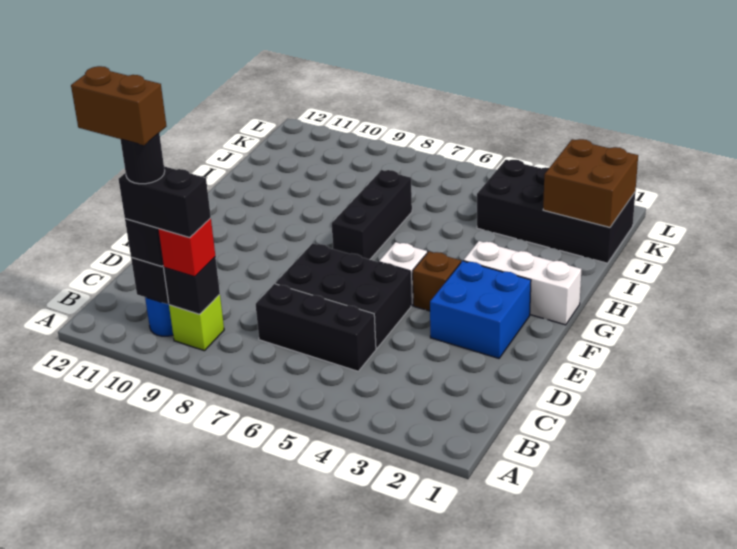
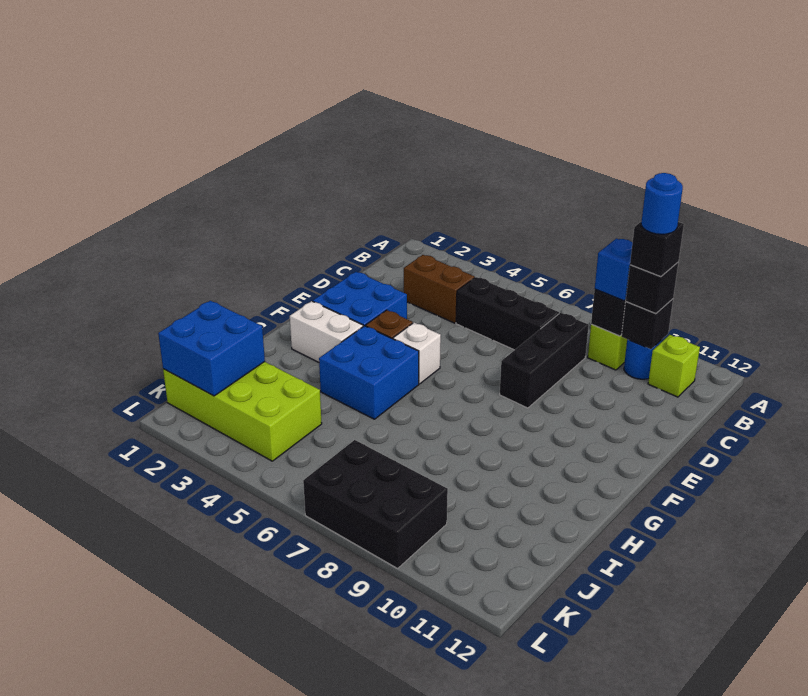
red 1x1 brick [158,218,215,277] -> blue 1x1 brick [595,239,633,301]
black 1x2 brick [119,166,211,237] -> black 1x1 brick [630,221,684,277]
black 1x1 round brick [120,133,165,184] -> blue 1x1 round brick [641,173,683,234]
brown 1x2 brick [71,66,167,145] -> brown 1x2 brick moved to [404,255,475,323]
none -> lime 1x1 brick [648,335,700,397]
black 2x3 brick [276,243,411,349] -> black 2x3 brick moved to [303,440,448,568]
white 1x3 brick [463,241,581,325] -> white 1x2 brick [290,301,363,362]
none -> blue 2x2 brick [319,326,419,419]
black 1x3 brick [332,170,412,259] -> black 1x3 brick moved to [500,313,589,408]
black 2x4 brick [477,160,635,263] -> lime 2x4 brick [163,362,322,461]
brown 2x2 brick [543,139,638,228] -> blue 2x2 brick [158,301,265,396]

